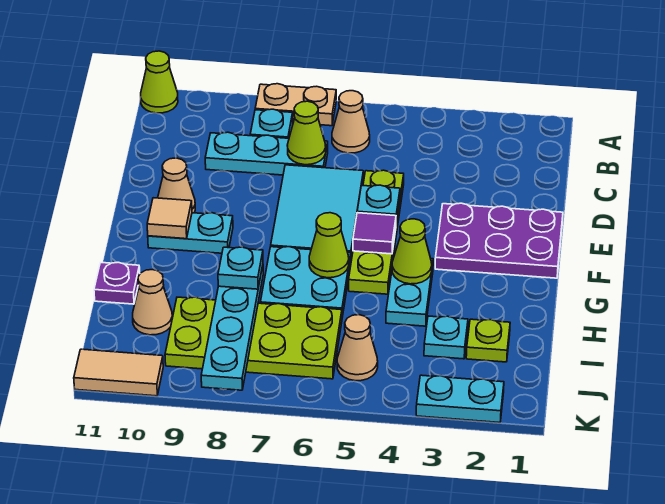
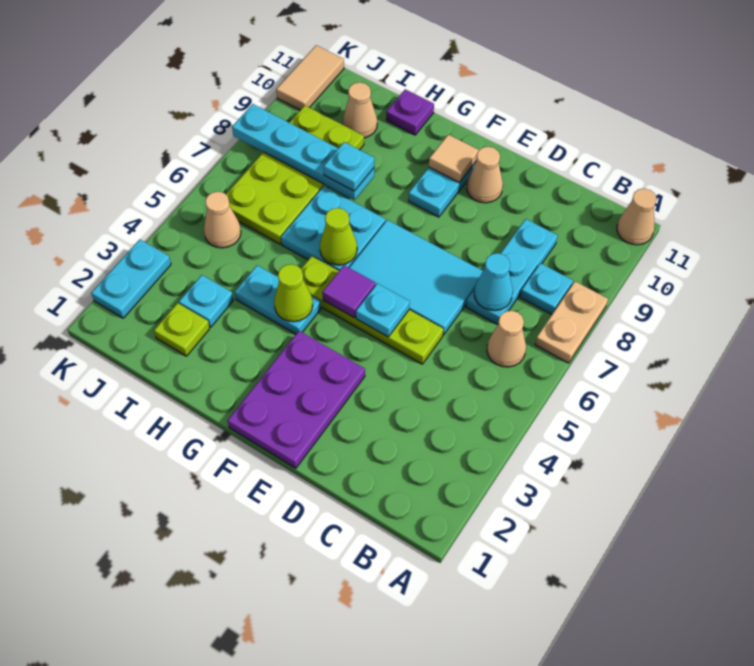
lime 1x1 cone [141,51,178,113] -> tan 1x1 cone [617,189,657,245]
lime 1x1 cone [287,101,326,165] -> cyan 1x1 cone [474,253,513,311]

